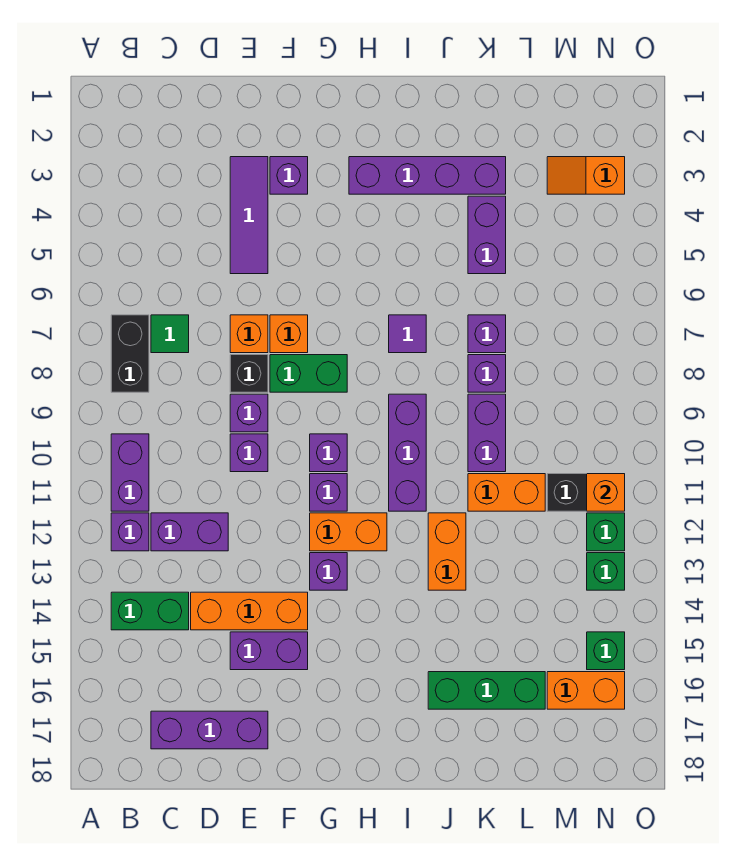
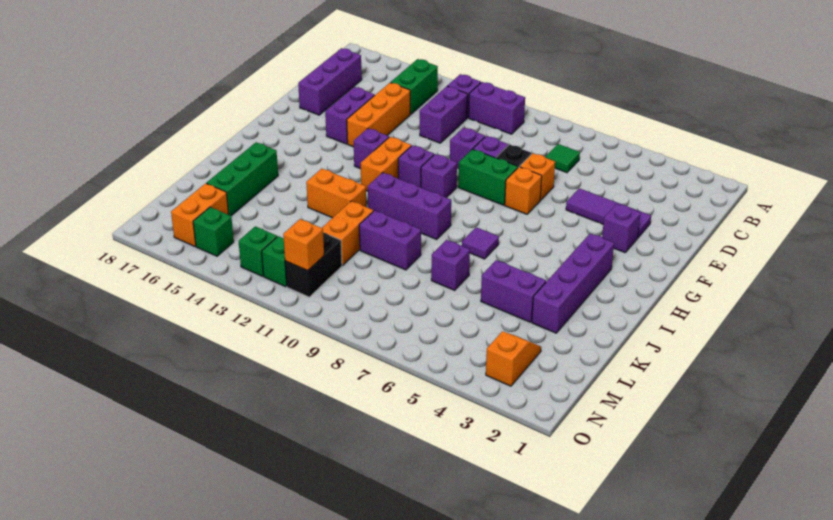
black 1x2 brick [111,315,149,392] -> none
green 1x2 brick [270,355,347,392] -> green 1x2 brick turned to [458,149,518,205]
purple 1x1 brick [468,355,506,392] -> none

